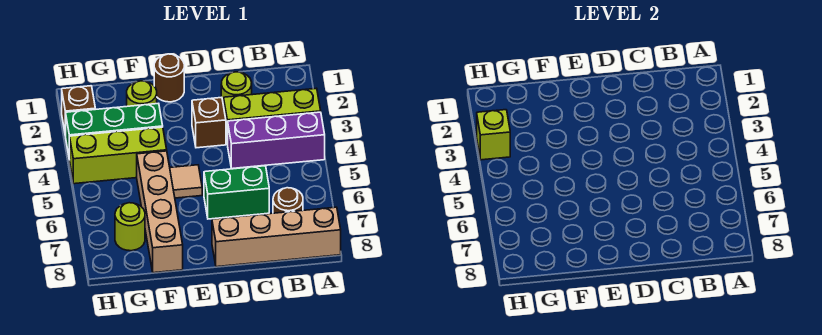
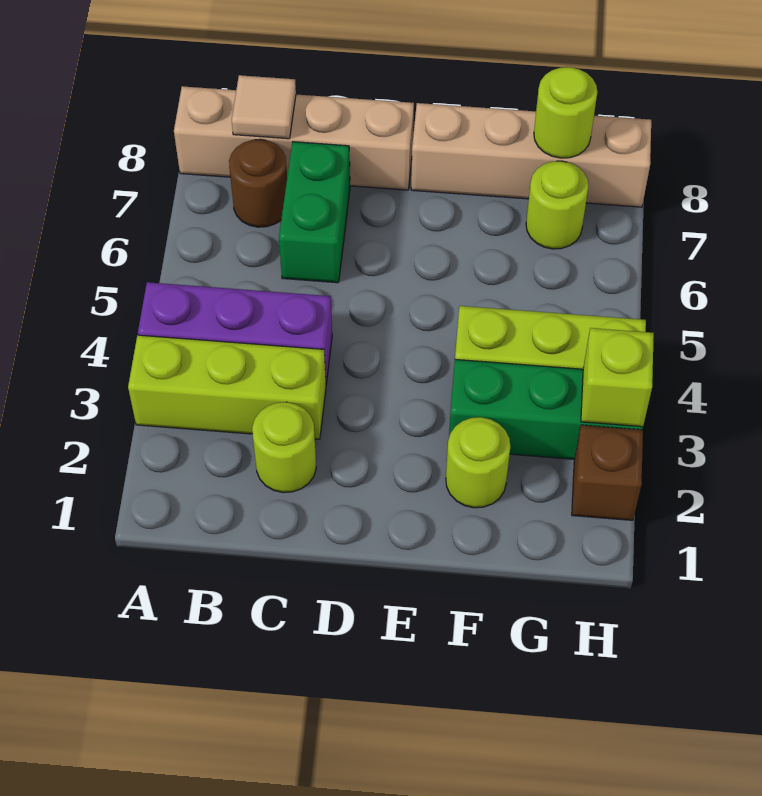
green 1x2 brick [204,166,269,219] -> green 1x2 brick turned to [279,142,350,283]
brown 1x1 brick [192,97,226,148] -> none
brown 1x1 round brick [154,54,184,102] -> none
tan 1x1 tile [170,165,202,198] -> tan 1x1 tile moved to [232,75,296,139]
tan 1x4 brick [137,151,183,273] -> tan 1x4 brick turned to [411,103,651,207]
none -> lime 1x1 round brick [534,67,597,158]

